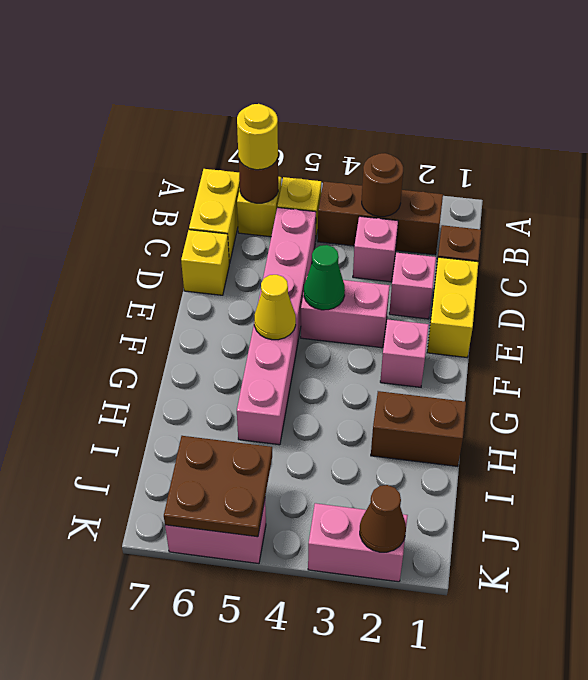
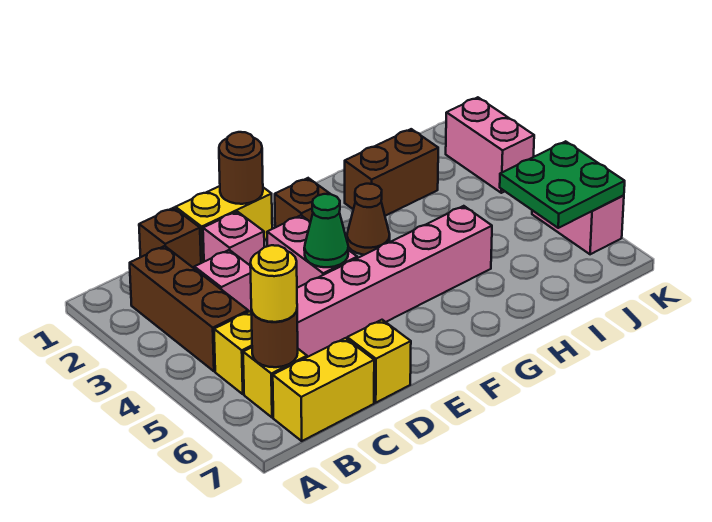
brown 1x1 round brick [362,153,403,217] -> brown 1x1 round brick moved to [219,132,263,204]
pink 1x1 brick [380,320,429,387] -> brown 1x1 brick [275,178,330,227]
yellow 1x1 cone [254,275,296,340] -> none
brown 1x2 brick [371,391,466,466] -> brown 1x2 brick turned to [345,129,438,216]
brown 2x2 plate [164,436,272,537] -> green 2x2 plate [500,141,625,228]
brown 1x1 cone [360,485,406,552] -> brown 1x1 cone moved to [347,184,390,255]

